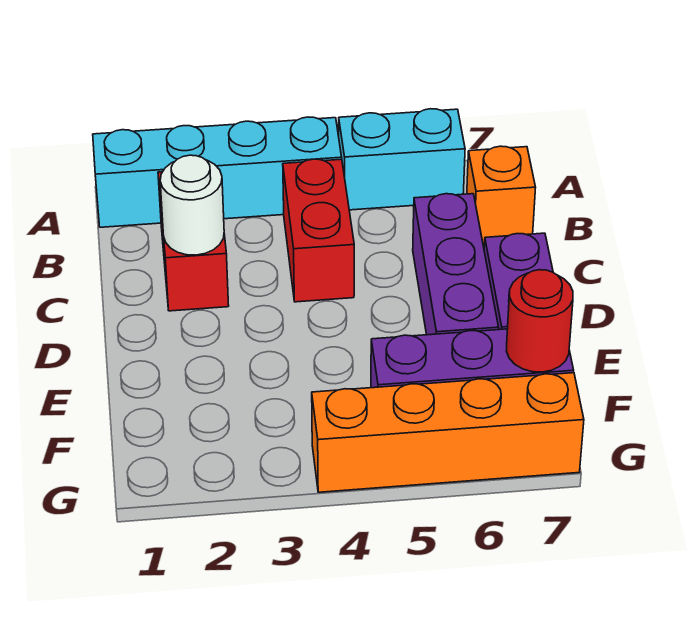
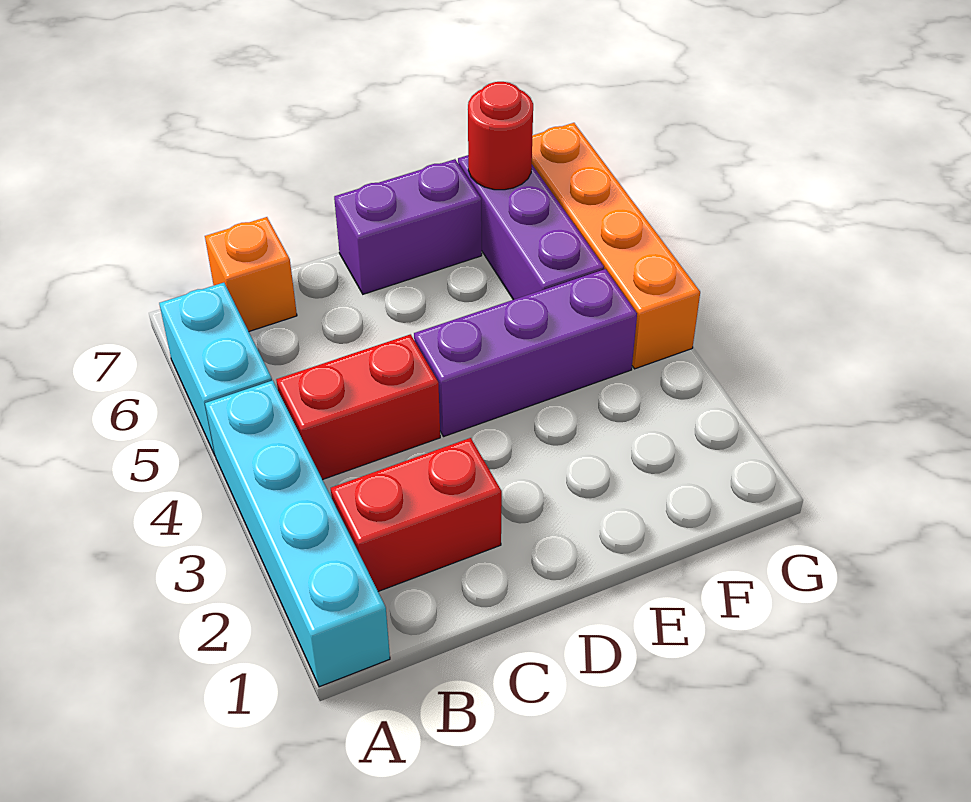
white 1x1 round brick [160,155,224,255] -> none
purple 1x3 brick [413,194,499,335] -> purple 1x3 brick moved to [414,269,637,437]

